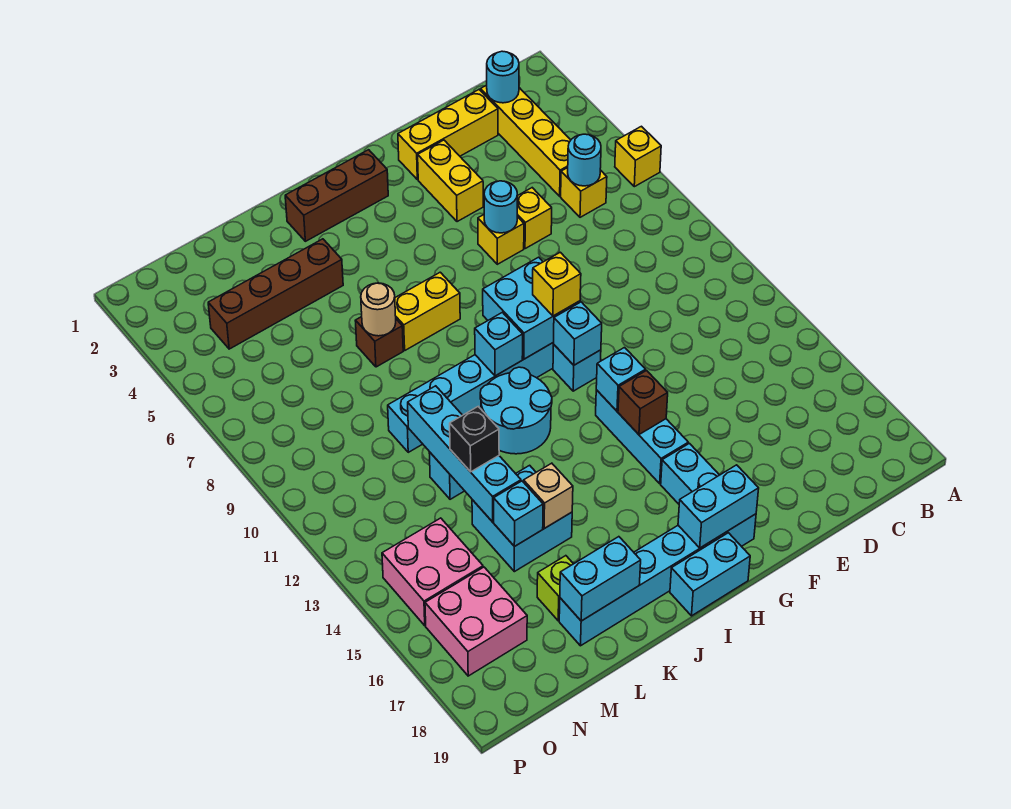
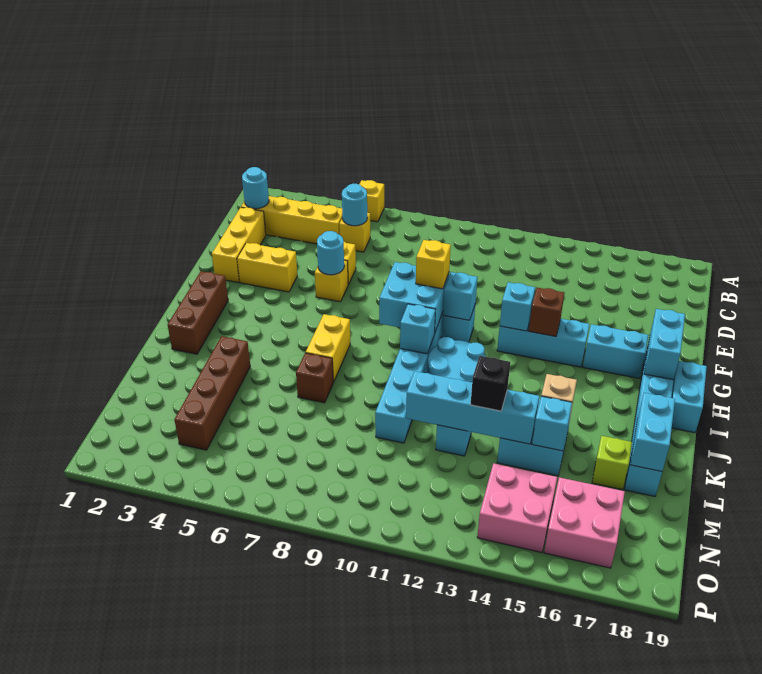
tan 1x1 round brick [361,283,396,336] -> none

